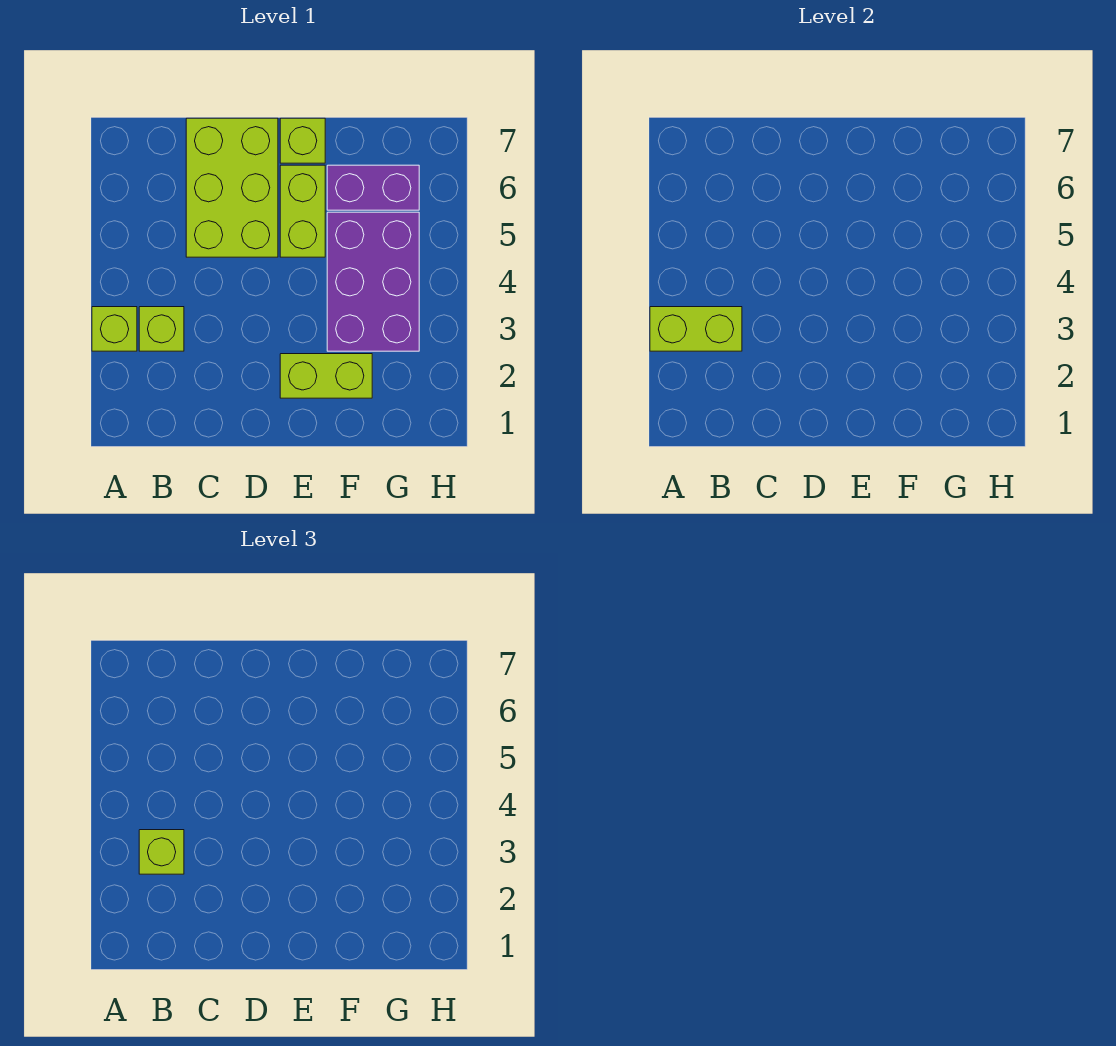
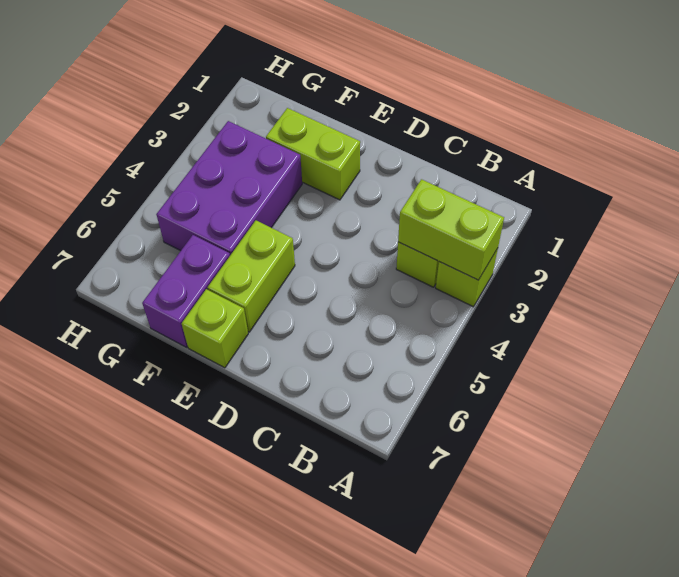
lime 1x1 brick [139,830,184,874] -> none
lime 2x3 brick [186,118,278,257] -> none
purple 1x2 brick [327,165,419,210] -> purple 1x2 brick turned to [142,235,230,347]

